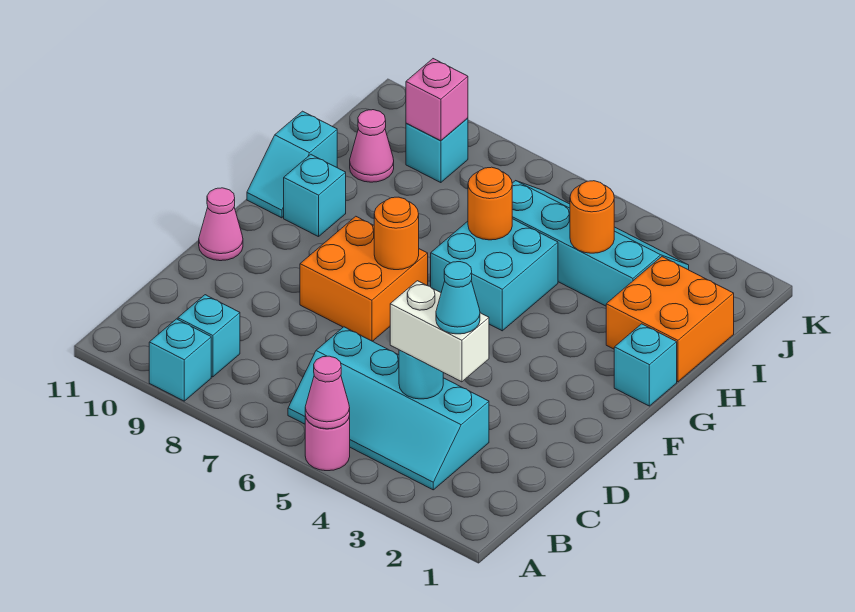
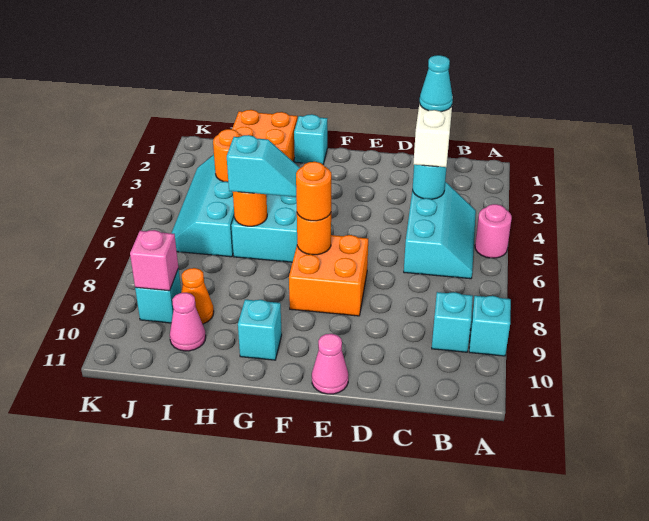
pink 1x1 cone [305,356,350,429] -> none
cyan 2x4 slope [288,327,489,490] -> cyan 2x3 slope [404,182,476,279]
none -> orange 1x1 round brick [296,162,331,221]
cyan 1x2 slope [247,111,337,218] -> cyan 1x2 slope moved to [227,135,300,197]
none -> orange 1x1 cone [181,268,214,324]

